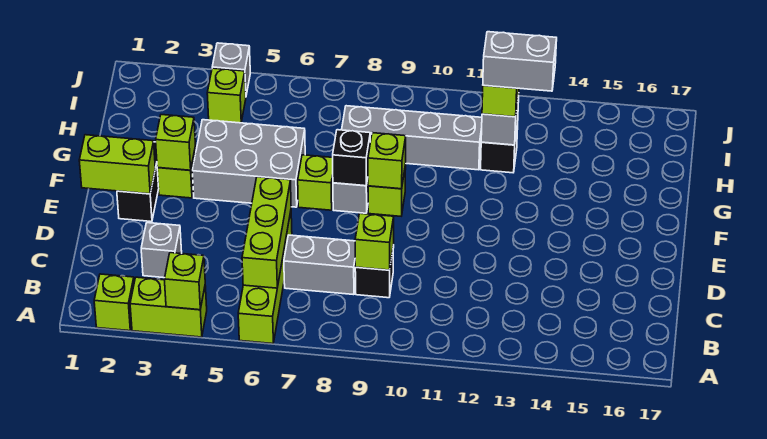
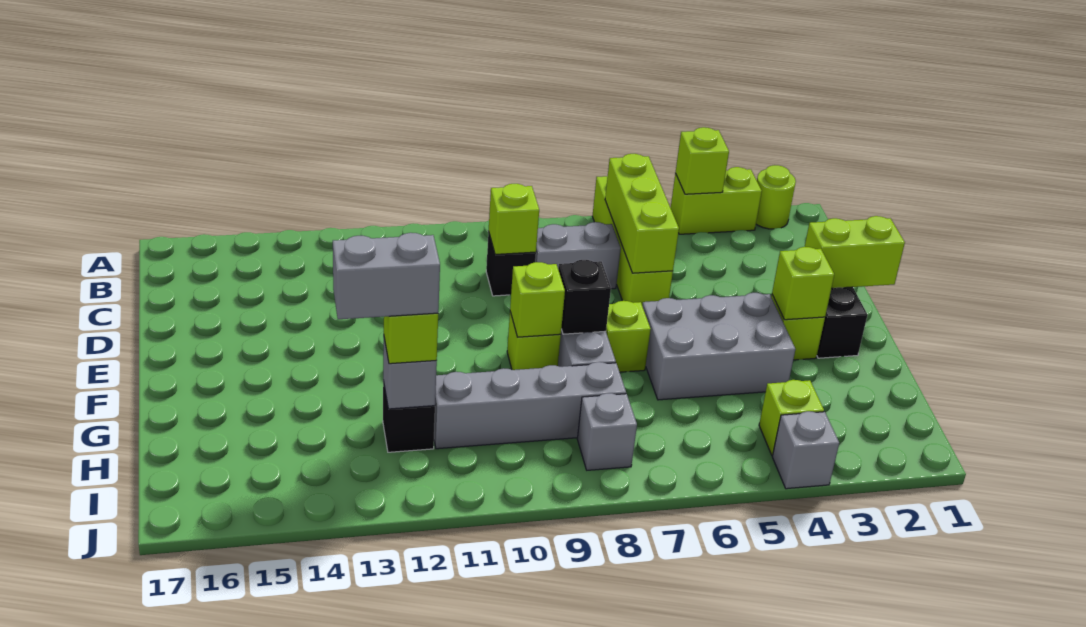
lime 1x1 brick [94,274,134,331] -> lime 1x1 round brick [756,165,796,229]
grey 1x1 brick [141,223,182,278] -> grey 1x1 brick moved to [577,393,637,470]

